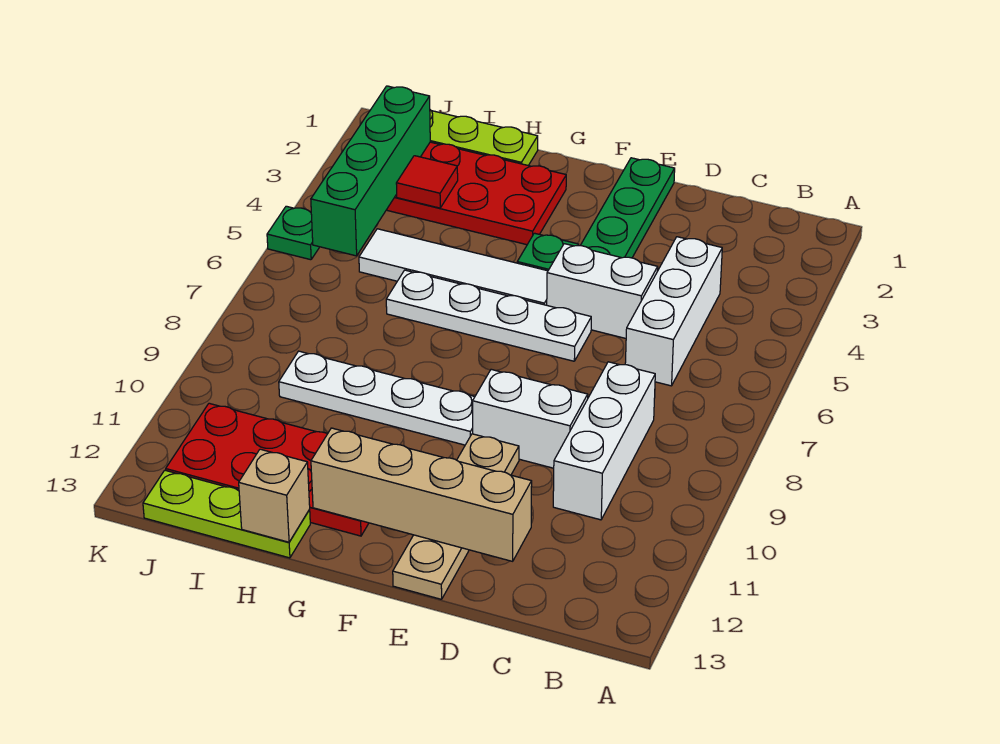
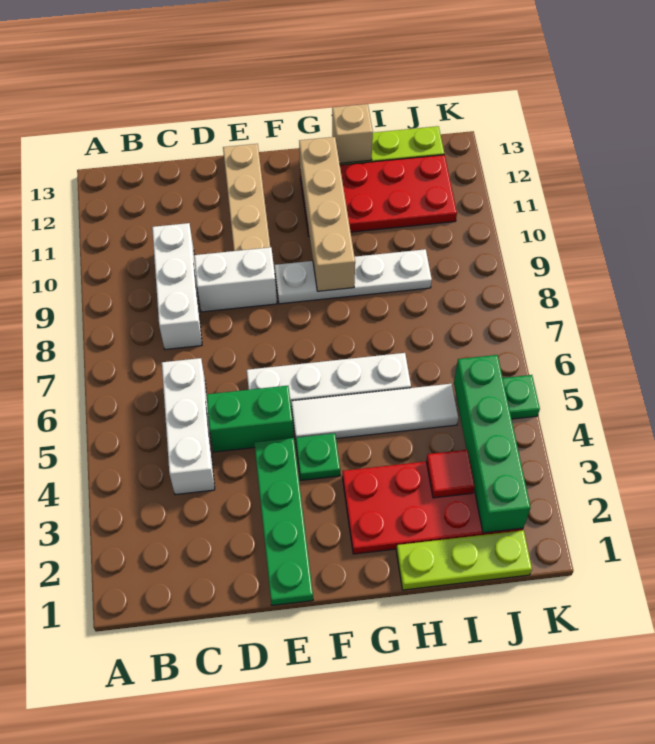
white 1x2 brick [547,244,658,338] -> green 1x2 brick [206,386,294,452]
tan 1x4 brick [311,428,532,561] -> tan 1x4 brick turned to [299,137,355,291]

